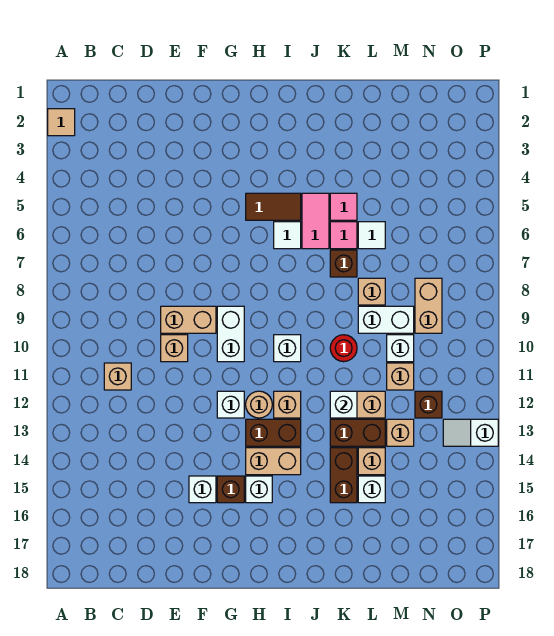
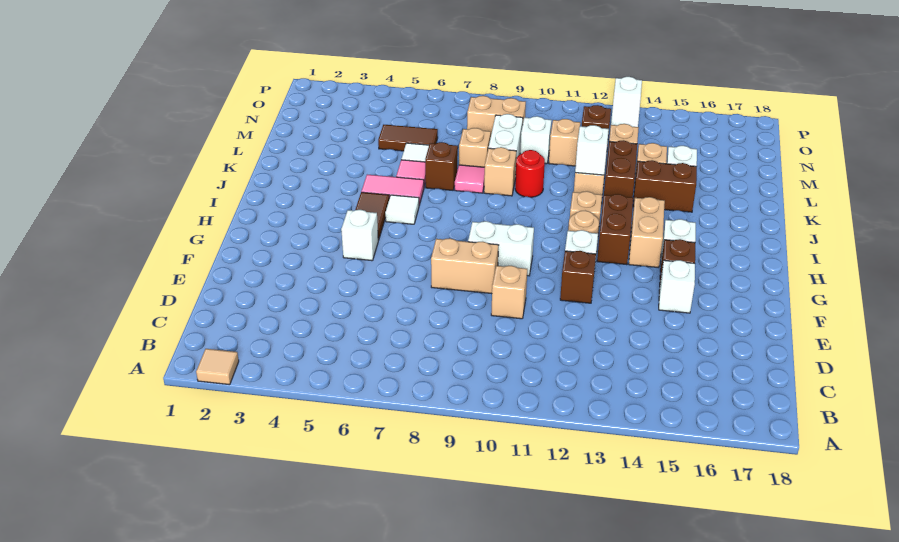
tan 1x1 brick [104,363,131,390] -> tan 1x1 brick moved to [484,147,516,196]
tan 1x2 brick [161,306,216,333] -> tan 1x2 brick turned to [431,238,498,294]
none -> brown 1x1 brick [560,251,596,303]
white 1x1 brick [274,335,301,362] -> white 1x1 brick moved to [341,210,378,261]
pink 1x1 tile [330,193,357,220] -> pink 1x1 tile moved to [455,165,485,193]
none -> brown 1x2 tile [378,125,438,151]

